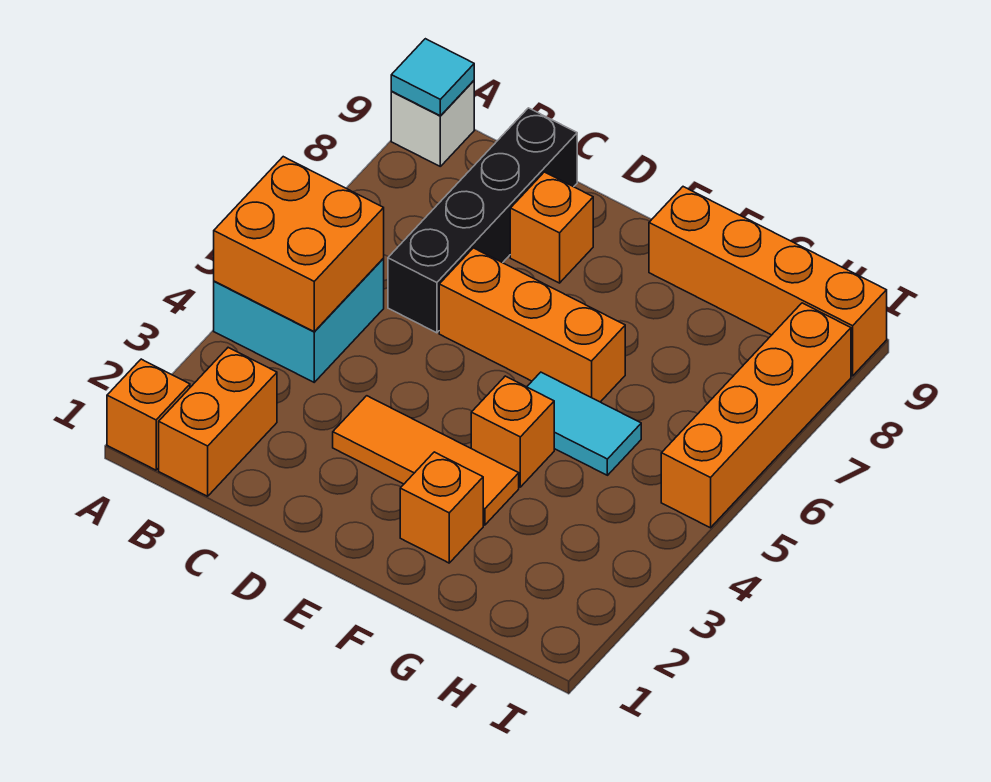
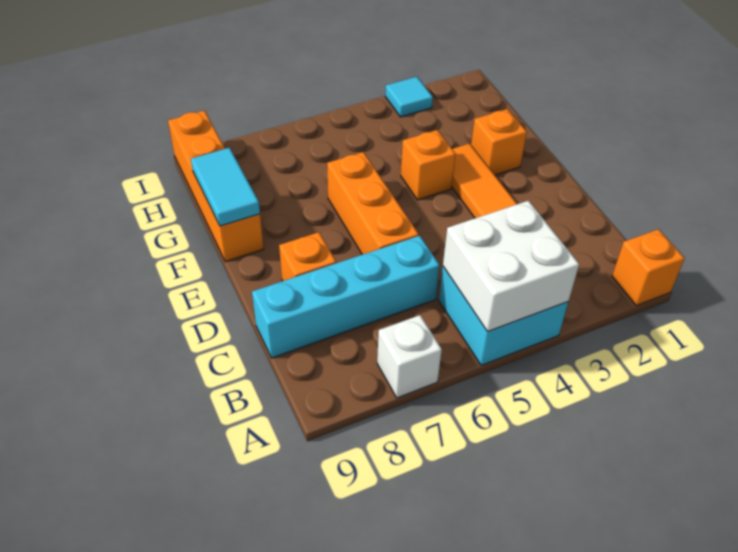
orange 2x2 brick [214,157,384,331] -> white 2x2 brick [443,201,579,332]
white 1x1 brick [391,81,474,166] -> white 1x1 brick moved to [377,315,442,398]
cyan 1x1 tile [391,39,474,116] -> cyan 1x1 tile moved to [385,77,433,117]
orange 1x2 brick [159,348,277,496] -> none
black 1x4 brick [388,108,577,333] -> cyan 1x4 brick [252,236,440,358]
cyan 1x2 tile [527,372,641,475] -> cyan 1x2 tile moved to [191,148,260,226]
orange 1x4 brick [661,303,851,528] -> none

